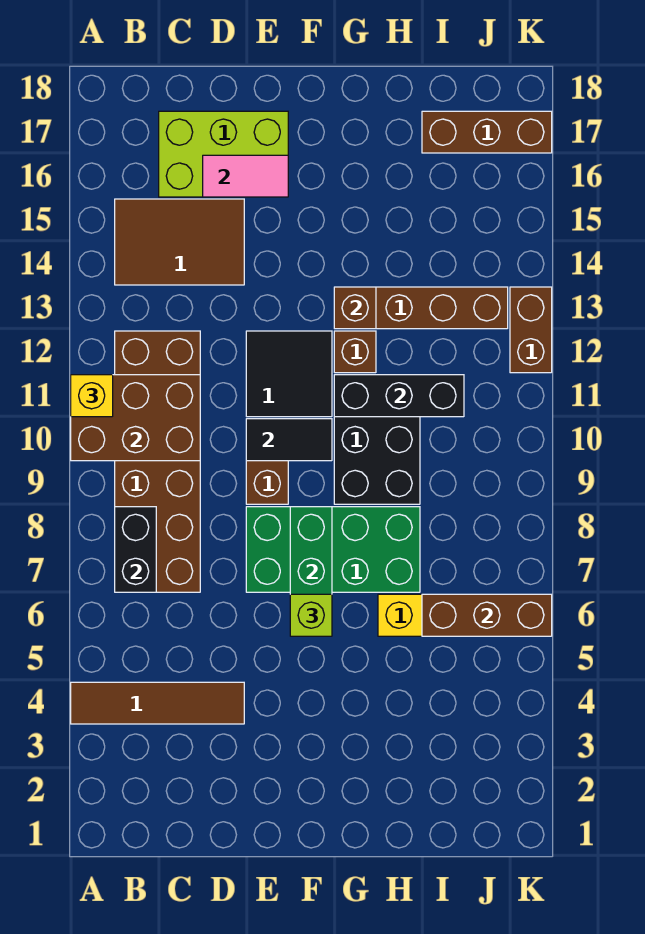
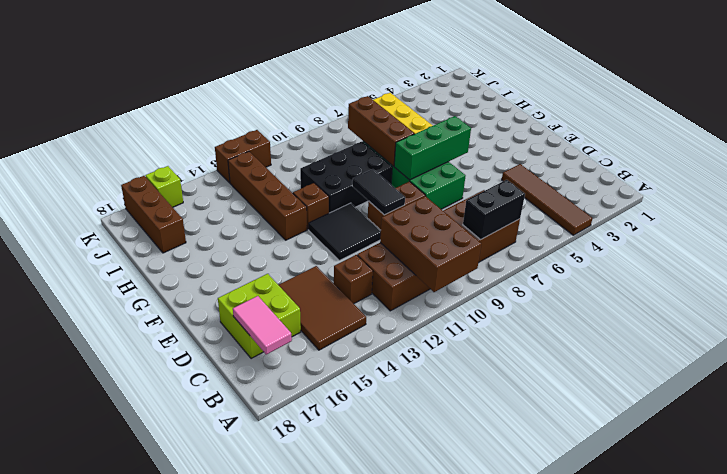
yellow 1x1 brick [71,375,113,417] -> none
lime 2x3 brick [159,111,288,197] -> lime 2x2 brick [218,274,301,359]
pink 1x2 tile [203,155,288,197] -> pink 1x2 tile moved to [233,296,292,354]
lime 1x1 brick [290,594,332,636] -> lime 1x1 brick moved to [146,166,183,207]
black 1x3 brick [334,375,464,417] -> none
brown 1x1 brick [334,287,376,329] -> brown 1x1 brick moved to [334,255,373,304]
brown 1x3 brick [422,594,552,636] -> brown 1x3 brick moved to [348,96,415,166]

